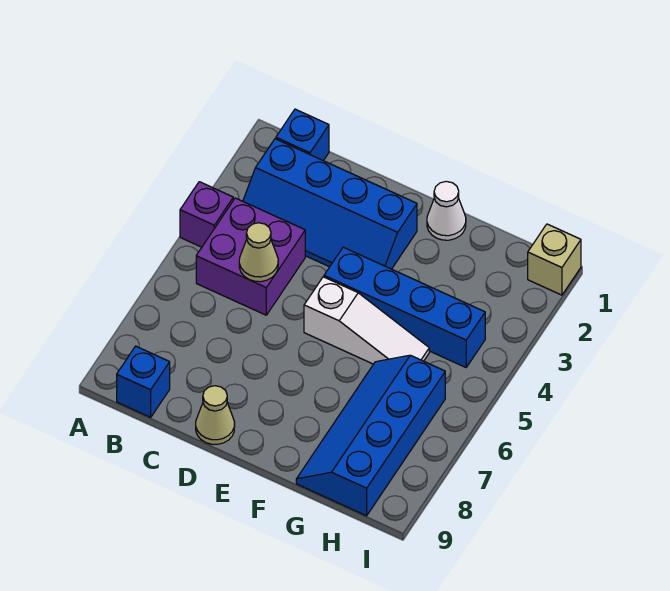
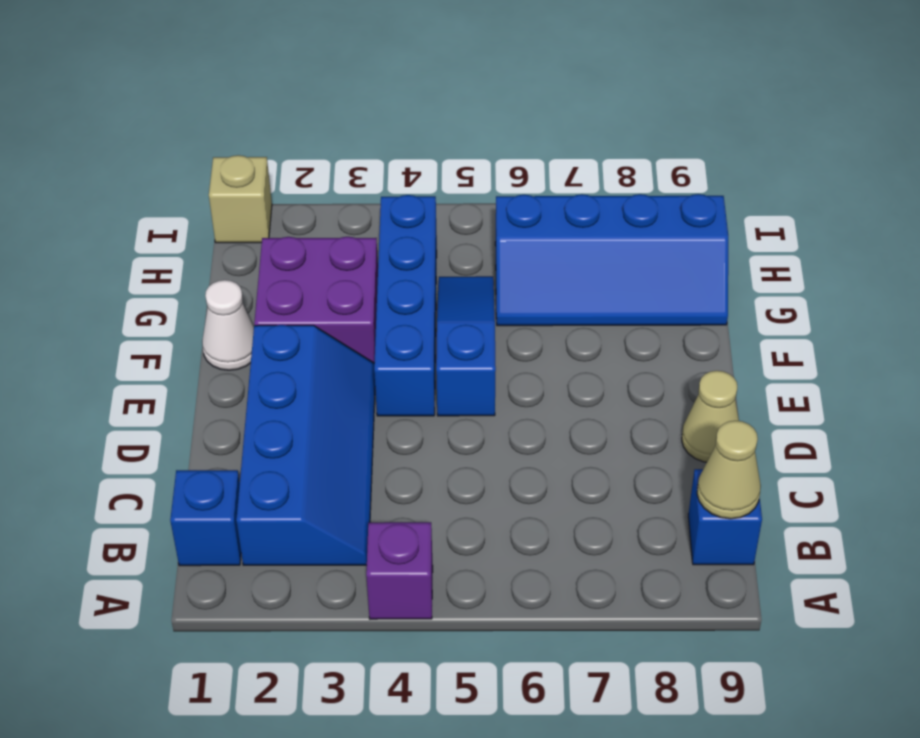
purple 2x2 brick [196,198,305,315] -> purple 2x2 brick moved to [254,237,378,363]
tan 1x1 cone [239,223,278,282] -> tan 1x1 cone moved to [697,421,761,519]
white 1x3 slope [304,277,429,364] -> blue 1x3 slope [436,276,496,416]

